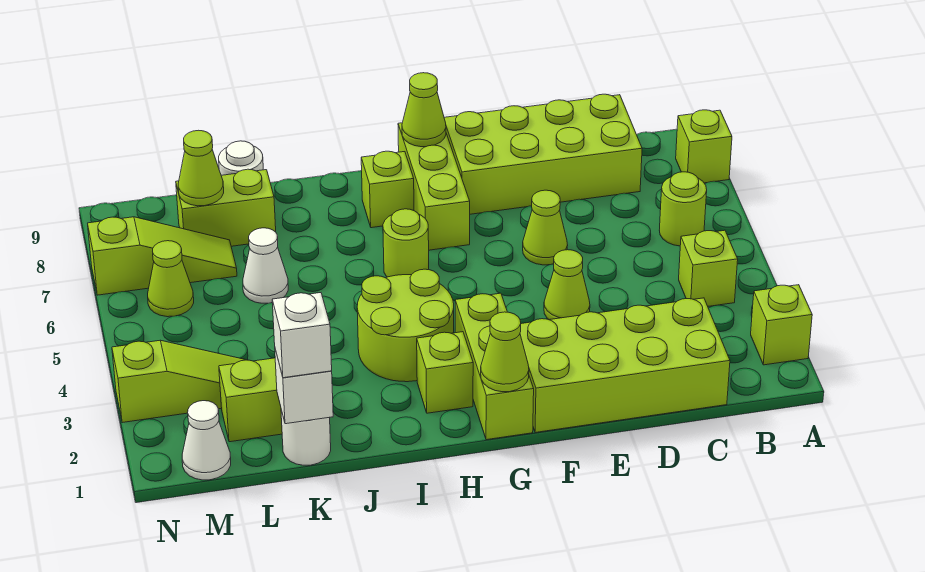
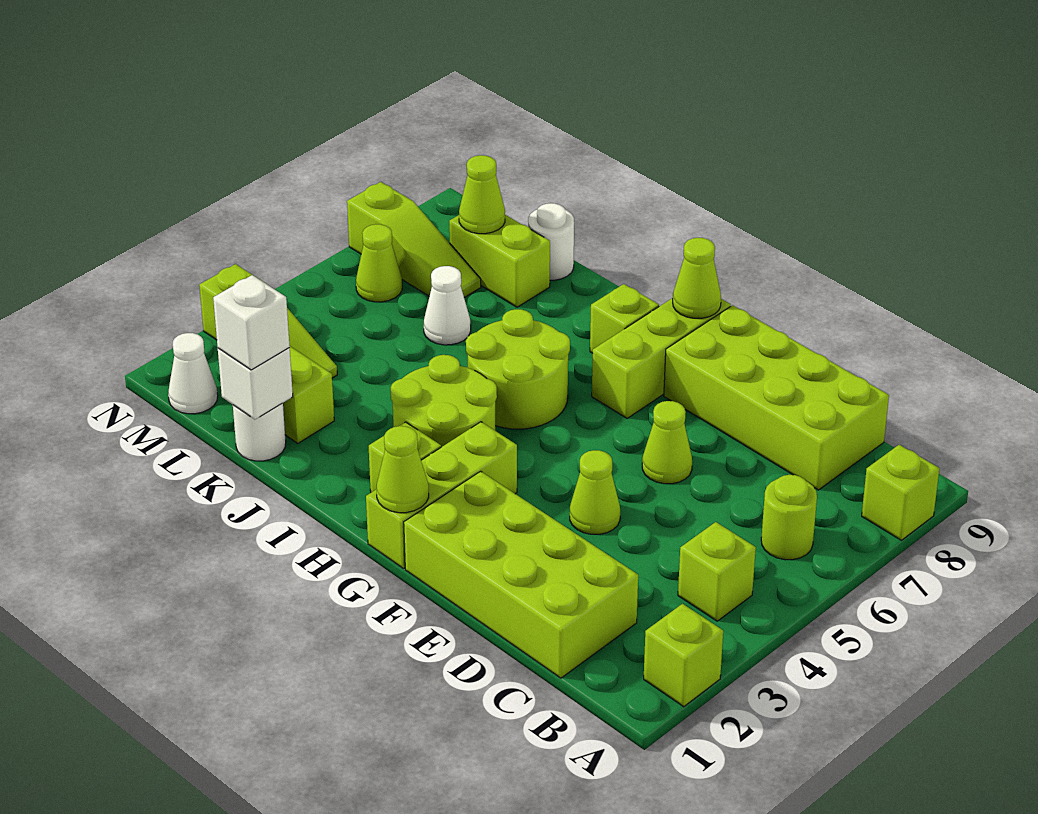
lime 1x1 round brick [383,209,429,277] -> lime 2x2 round brick [466,309,570,429]

